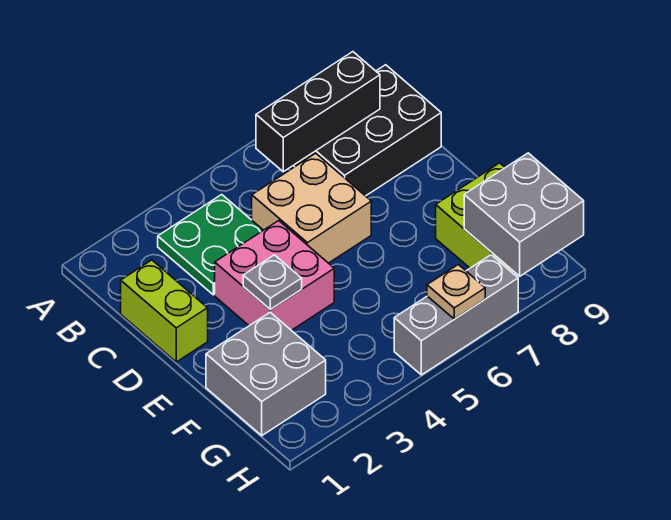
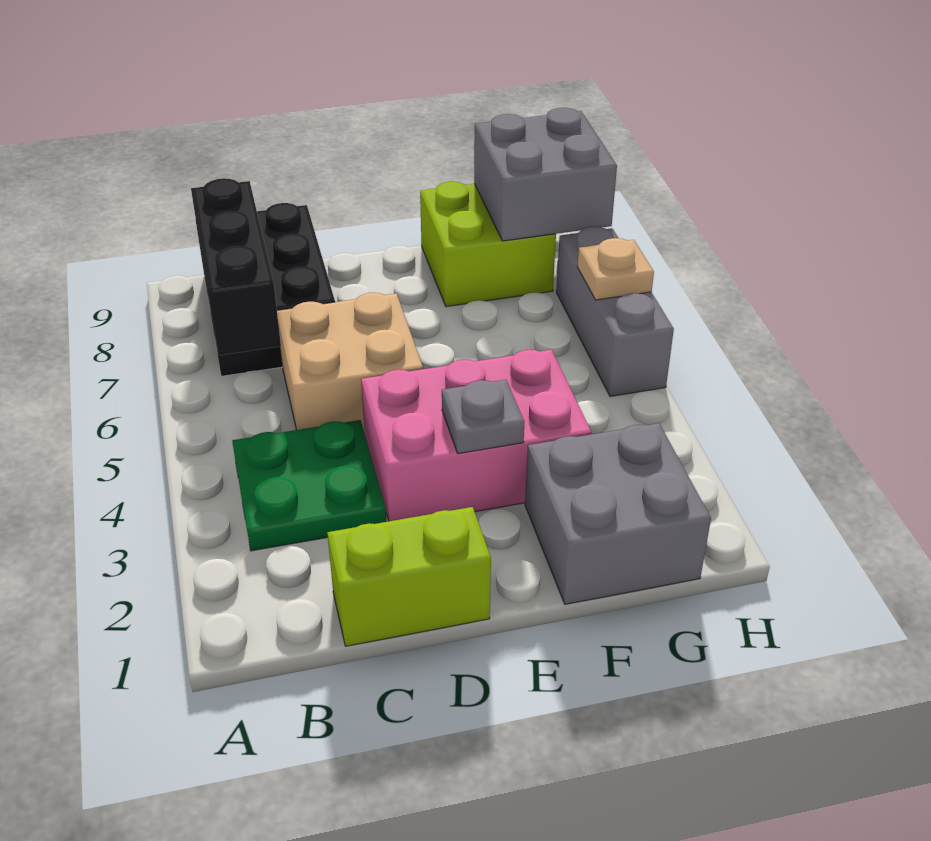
pink 2x2 brick [215,221,334,330] -> pink 2x3 brick [361,350,591,521]

